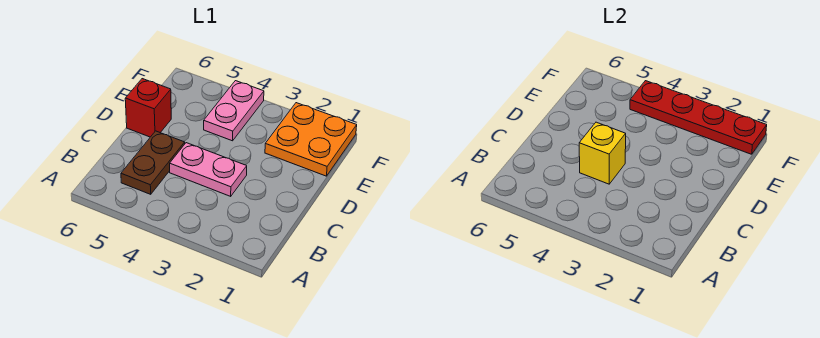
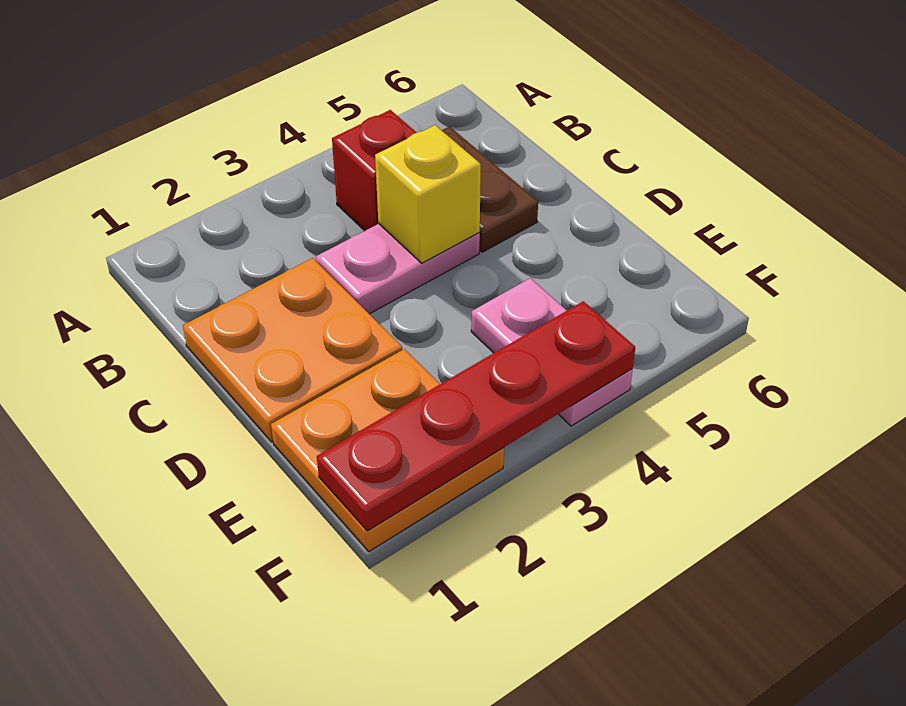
none -> orange 2x2 plate [183,258,402,442]
red 1x1 brick [125,79,171,137] -> red 1x1 brick moved to [332,110,417,231]

